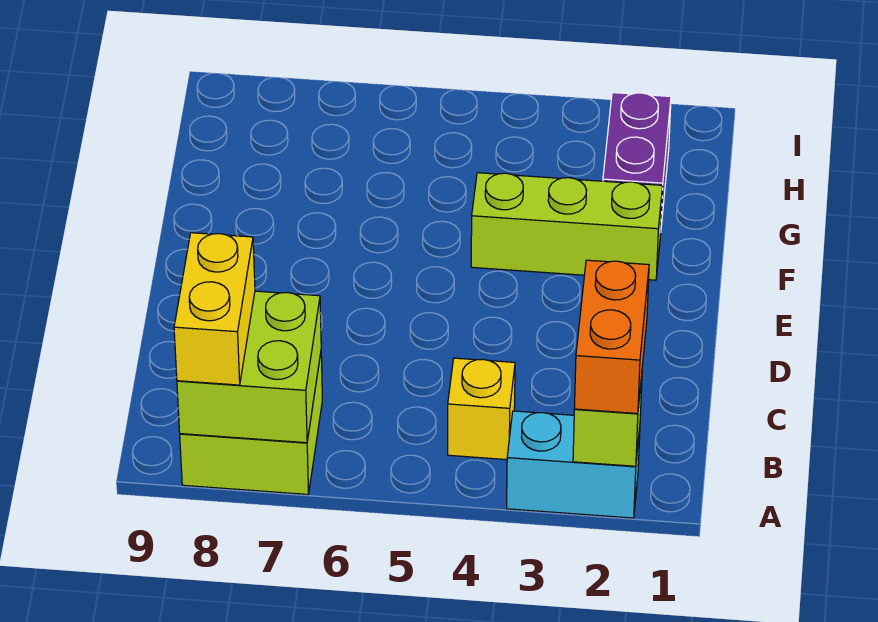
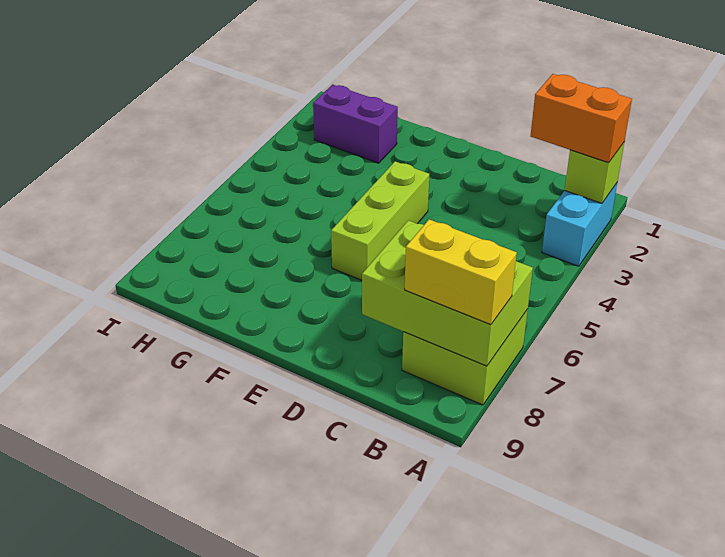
lime 2x2 brick [177,291,321,443] -> lime 2x3 brick [362,220,533,366]
yellow 1x1 brick [448,358,515,460] -> none
lime 1x3 brick [471,173,663,280] -> lime 1x3 brick moved to [331,161,429,280]

